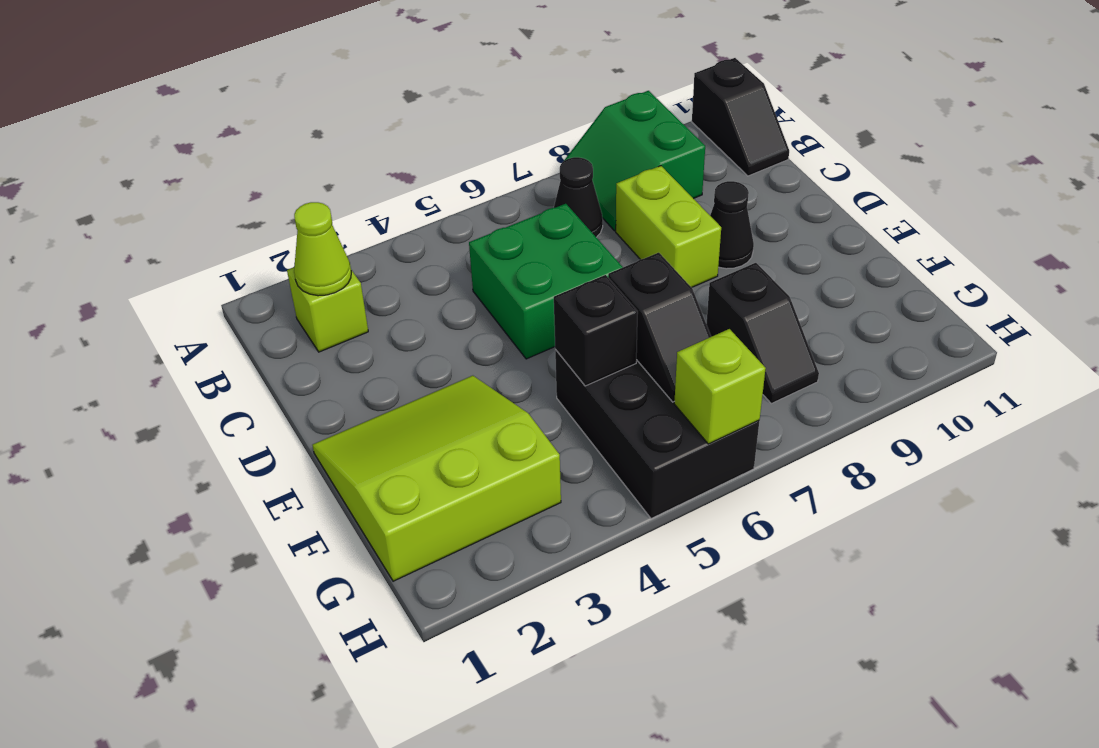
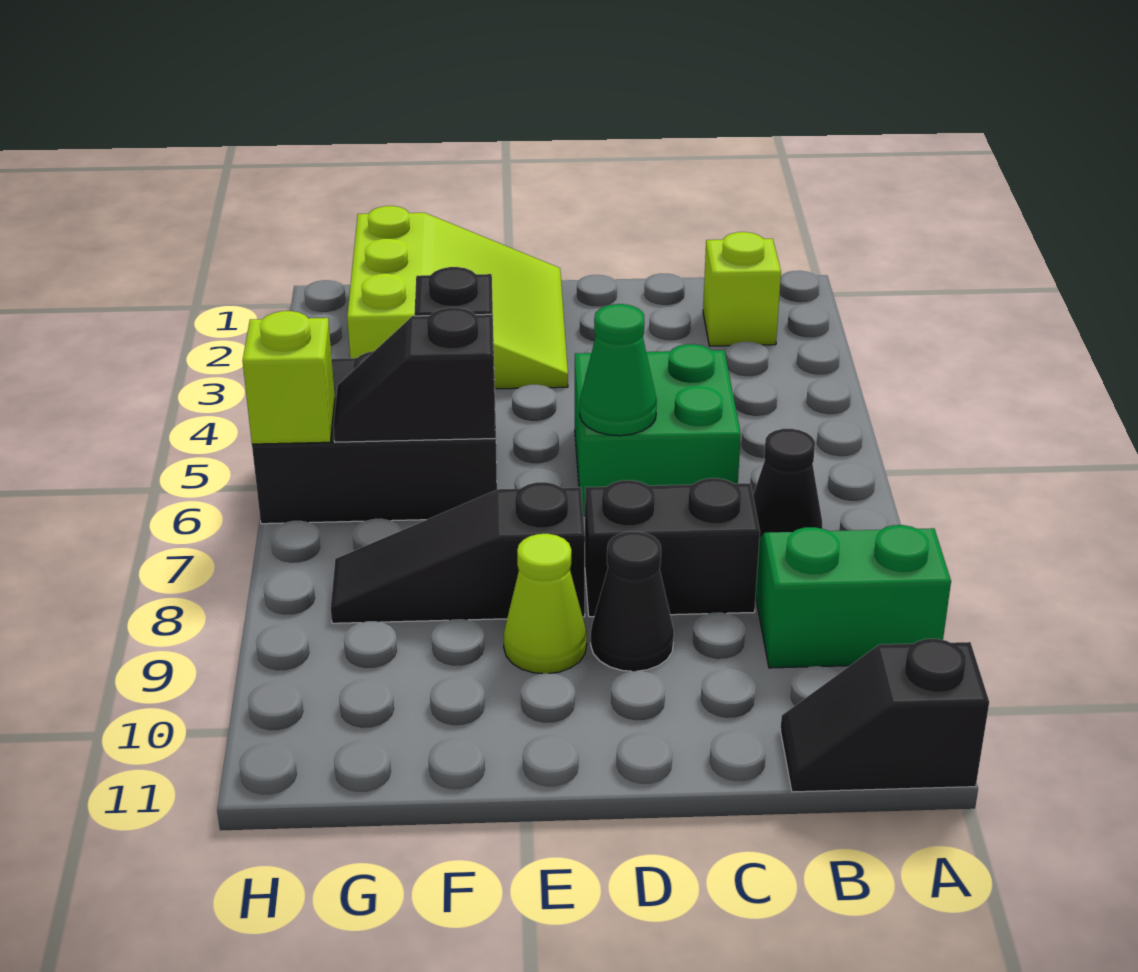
lime 1x1 cone [294,202,351,296] -> lime 1x1 cone moved to [504,534,587,674]
lime 1x2 brick [616,166,721,288] -> black 1x2 brick [585,478,760,617]
none -> green 1x1 cone [580,304,657,436]
black 1x2 slope [706,263,819,404] -> black 1x3 slope [331,482,585,623]

